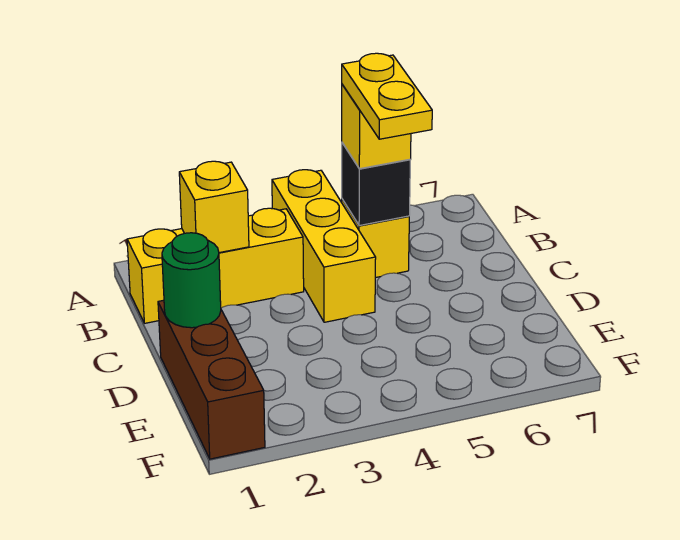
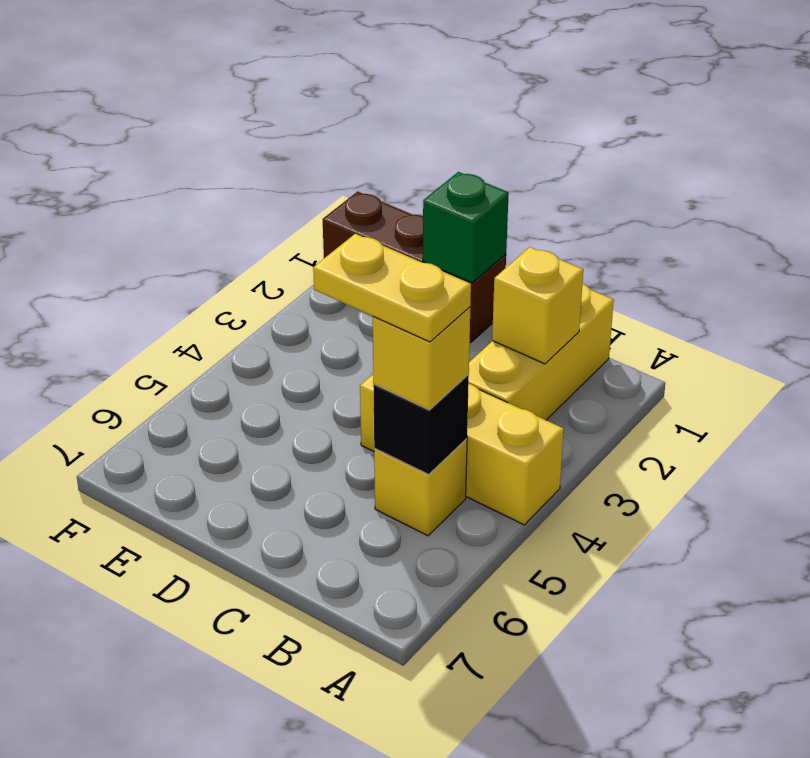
green 1x1 round brick [162,233,221,328] -> green 1x1 brick [423,172,509,283]

